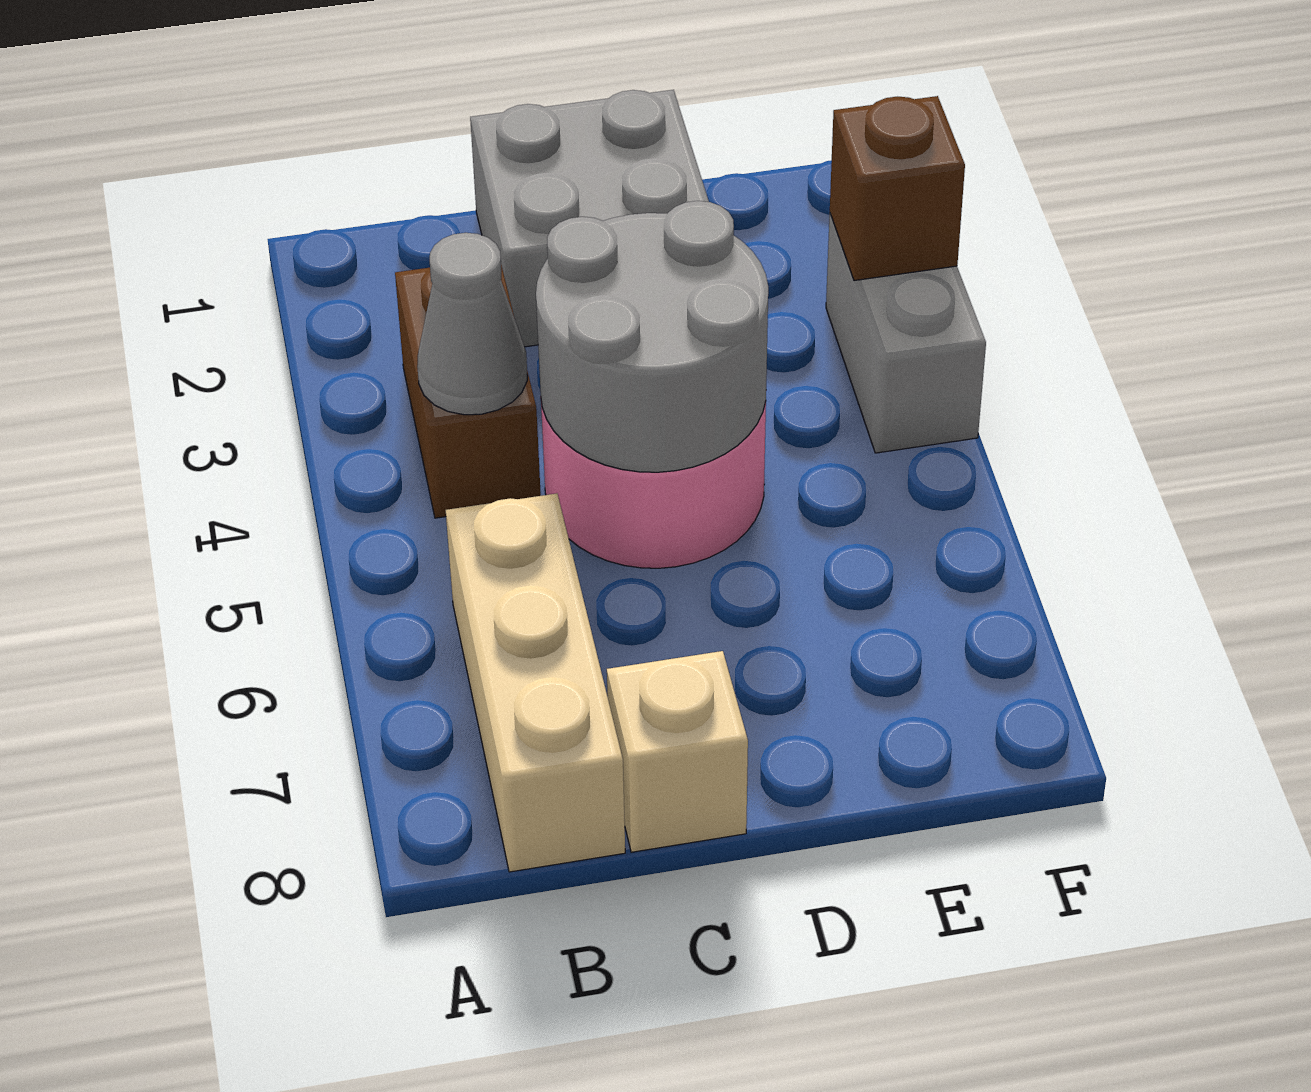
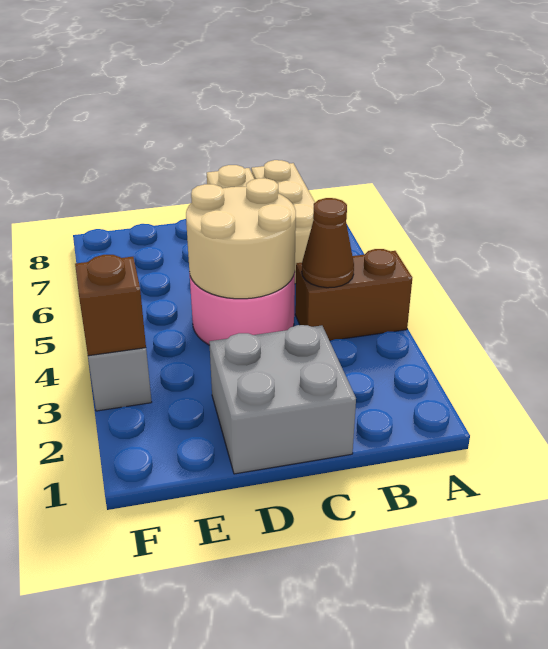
brown 1x2 brick [395,265,541,518] -> brown 1x2 brick turned to [295,249,412,341]
grey 1x1 cone [417,233,527,415] -> brown 1x1 cone [302,198,354,288]
grey 2x2 round brick [536,201,768,472] -> tan 2x2 round brick [186,178,296,299]

